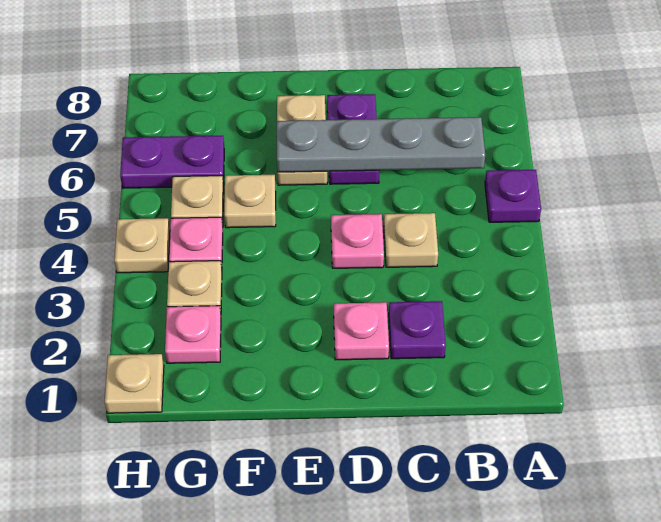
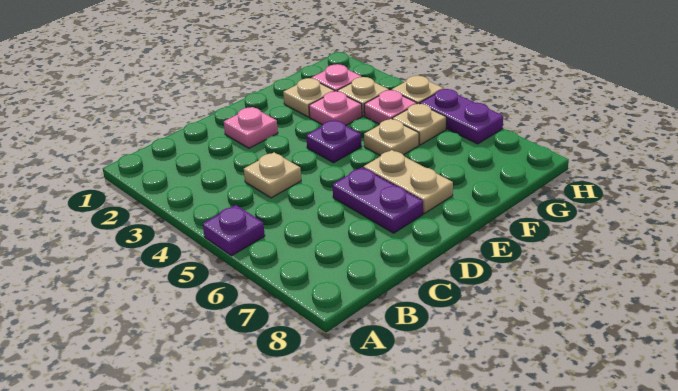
grey 1x4 plate [277,117,485,172] -> none
purple 1x1 plate [389,301,446,359] -> purple 1x1 plate moved to [306,120,362,163]
pink 1x1 plate [331,214,384,268] -> pink 1x1 plate moved to [309,91,362,126]
purple 1x2 plate [120,136,224,188] -> purple 1x2 plate turned to [420,89,503,144]
tan 1x1 plate [105,354,164,413] -> tan 1x1 plate moved to [283,78,334,117]

